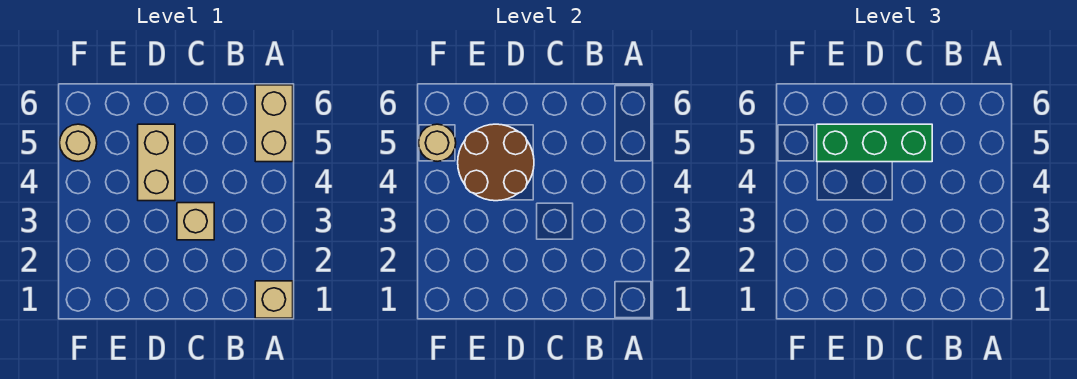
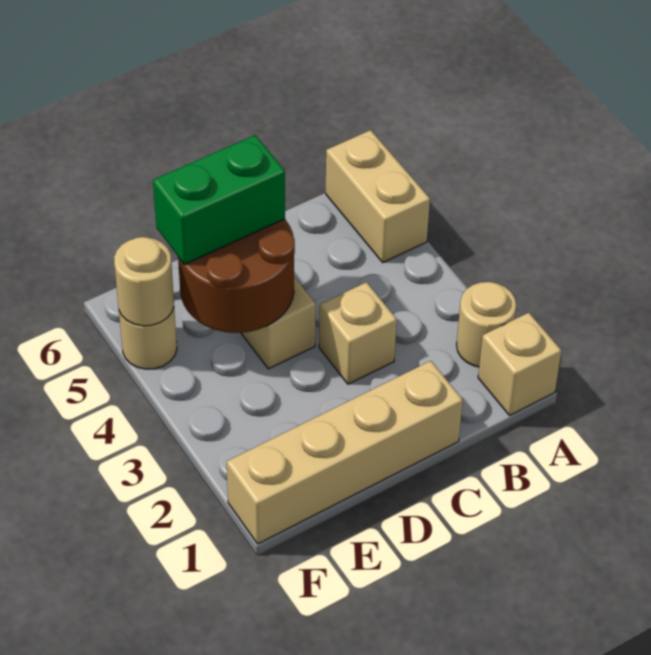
none -> tan 1x1 round brick [456,282,516,367]
none -> tan 1x4 brick [227,361,463,544]
green 1x3 brick [817,124,932,162] -> green 1x2 brick [153,135,285,265]

